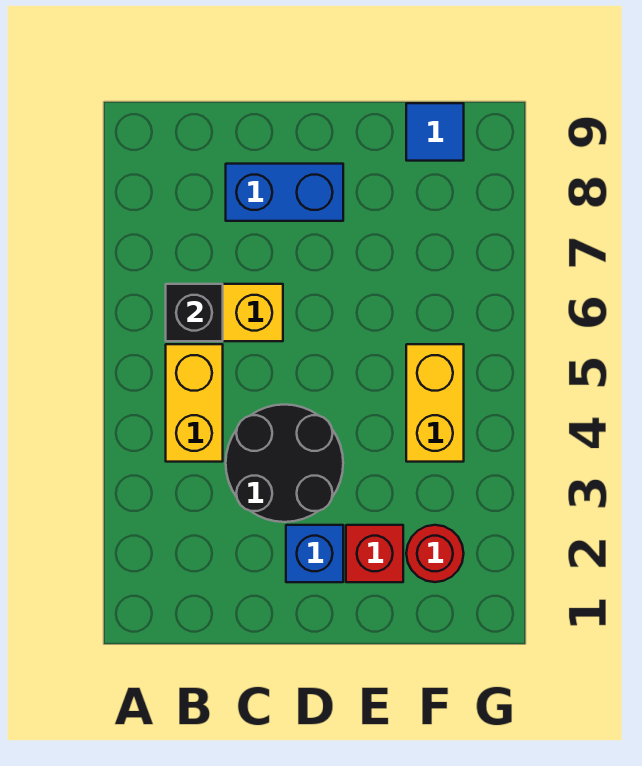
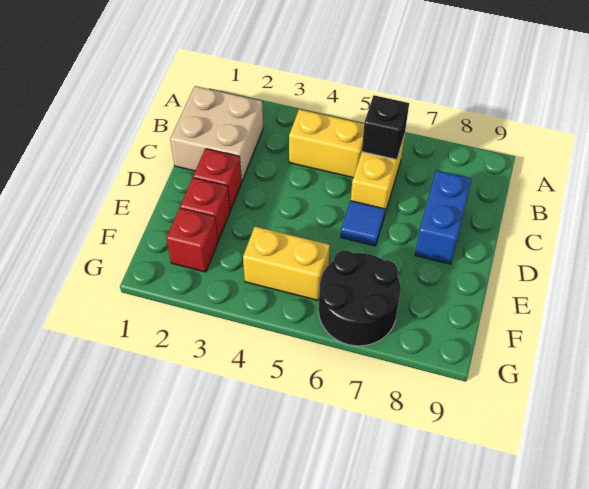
none -> tan 2x2 brick [170,86,263,182]
black 2x2 round brick [226,405,343,522] -> black 2x2 round brick moved to [319,251,401,346]
blue 1x1 brick [286,525,343,582] -> red 1x1 brick [193,149,241,211]
red 1x1 round brick [406,525,464,582] -> red 1x1 brick [166,208,218,272]
blue 1x1 tile [406,103,464,161] -> blue 1x1 tile moved to [341,201,385,246]

